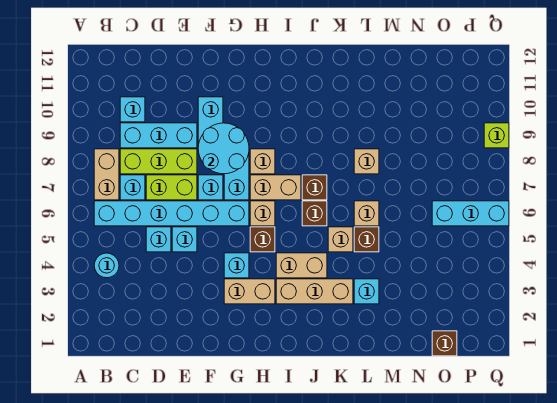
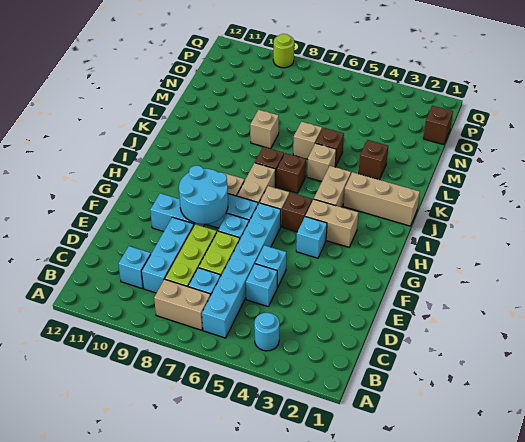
tan 1x2 brick [224,279,275,304] -> tan 1x2 brick turned to [305,199,358,247]
tan 1x3 brick [276,279,353,304] -> tan 1x3 brick turned to [343,172,420,226]
cyan 1x1 brick [354,279,379,304] -> brown 1x1 brick [359,140,388,180]
cyan 1x3 brick [432,201,509,226] -> none
lime 1x1 brick [484,123,509,148] -> lime 1x1 round brick [273,34,294,68]

